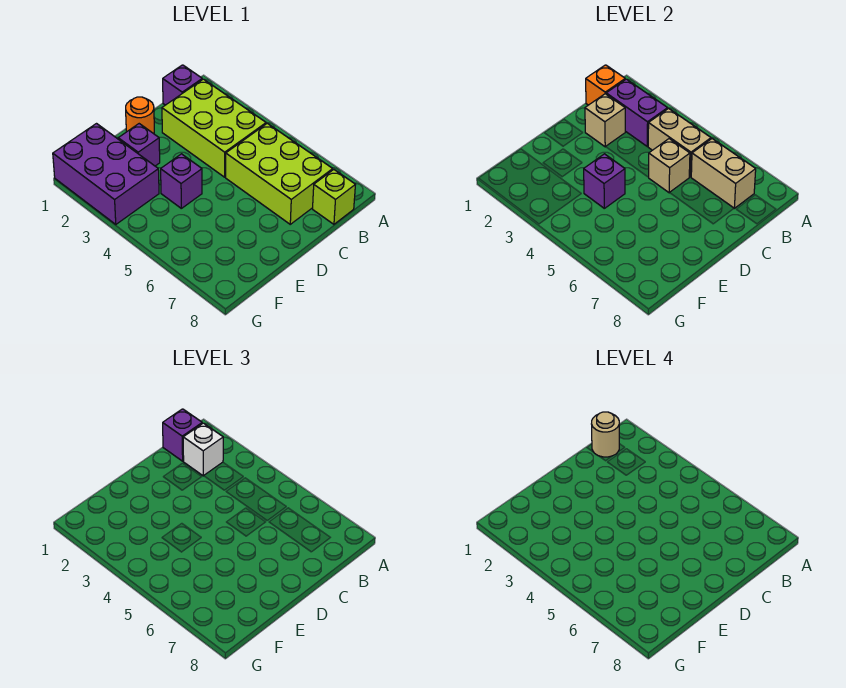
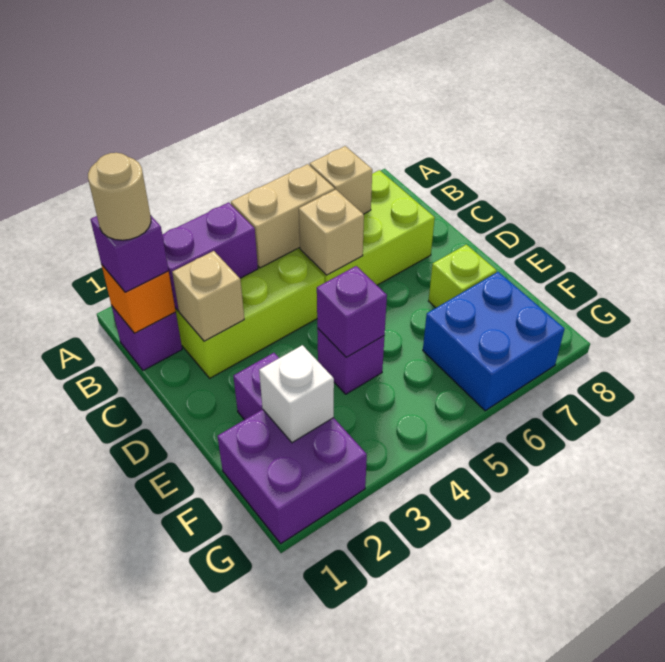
white 1x1 brick [183,423,223,476] -> white 1x1 brick moved to [259,345,334,443]
tan 1x2 brick [691,139,756,208] -> tan 1x1 brick [310,146,372,214]
lime 1x1 brick [313,170,355,224] -> lime 1x1 brick moved to [429,245,497,308]
orange 1x1 round brick [126,97,154,134] -> none
purple 2x3 brick [53,124,159,224] -> purple 2x2 brick [217,409,367,544]
none -> blue 2x2 brick [423,272,565,411]

